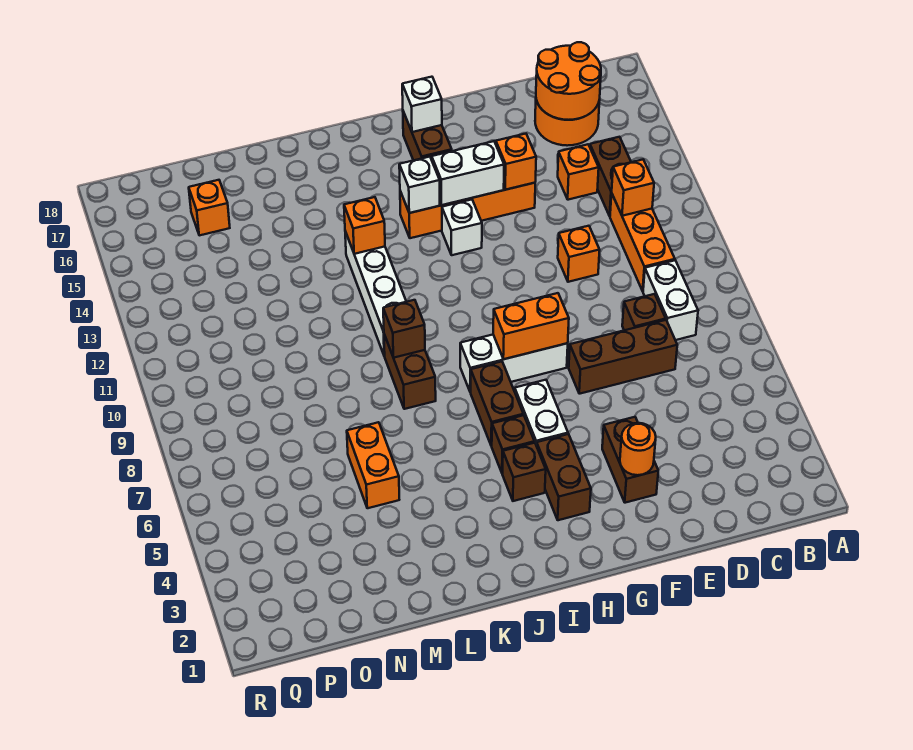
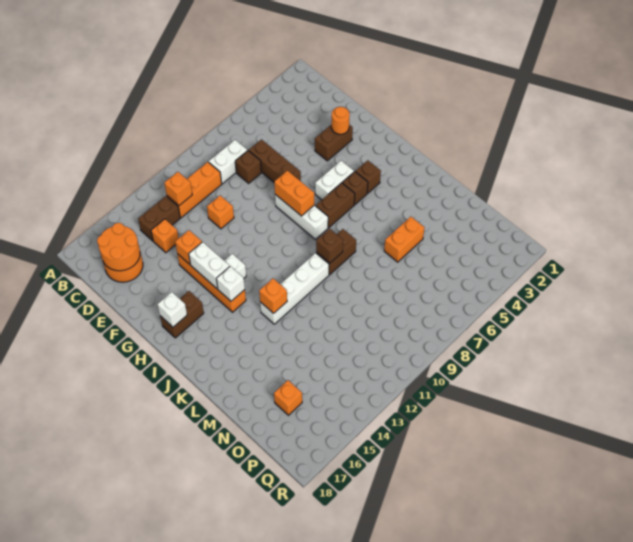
brown 1x2 brick [537,434,591,520] -> none

